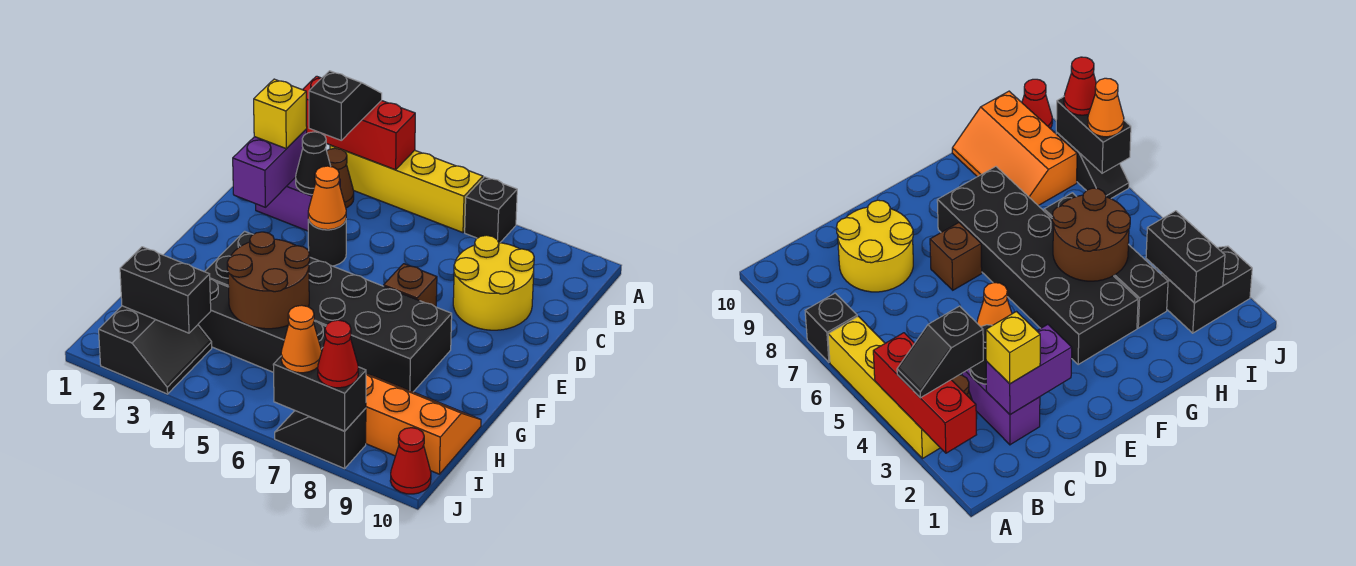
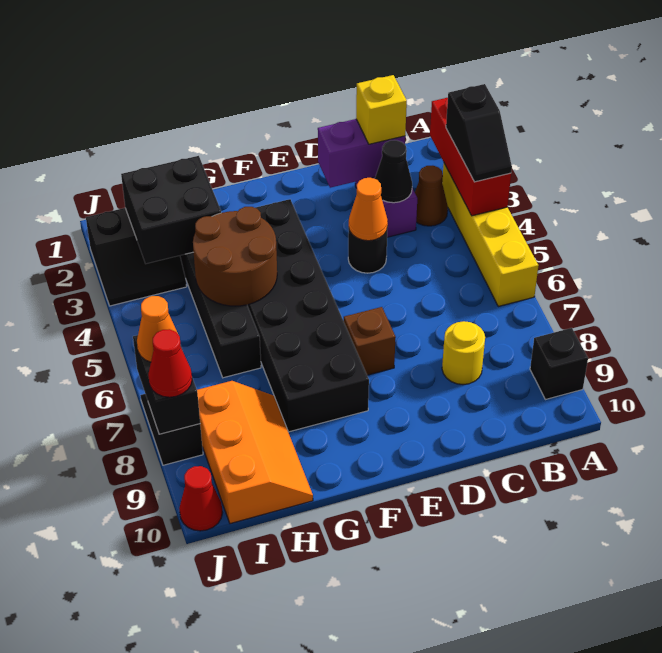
black 1x2 slope [309,71,382,140] -> black 1x2 slope turned to [446,84,512,182]
black 1x1 brick [465,177,517,243] -> black 1x1 brick moved to [530,328,588,400]
yellow 2x2 round brick [453,235,534,330] -> yellow 1x1 round brick [442,321,485,385]
black 1x2 brick [120,247,211,333] -> black 2x2 brick [121,156,221,264]

